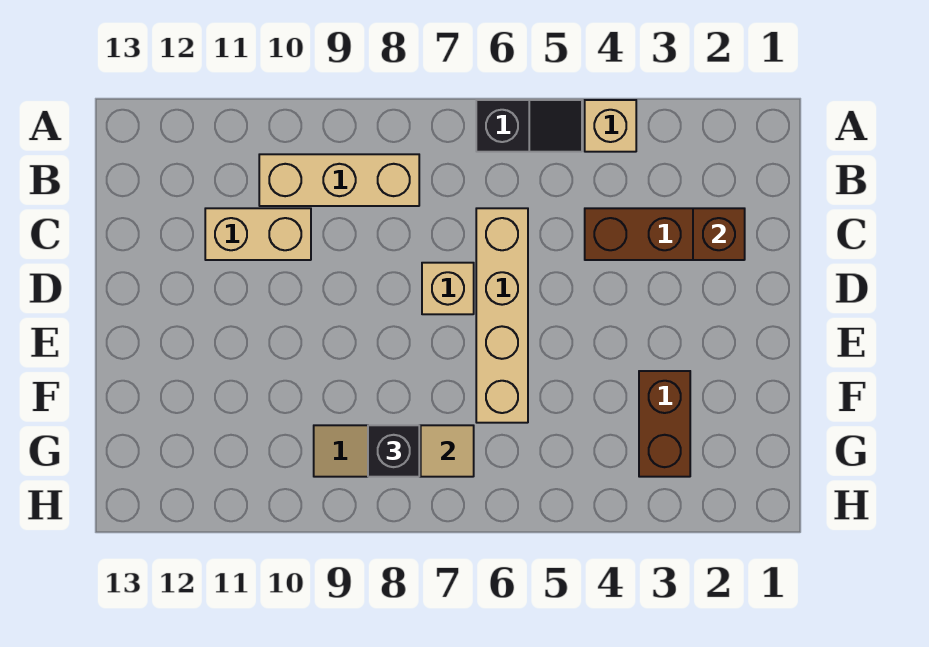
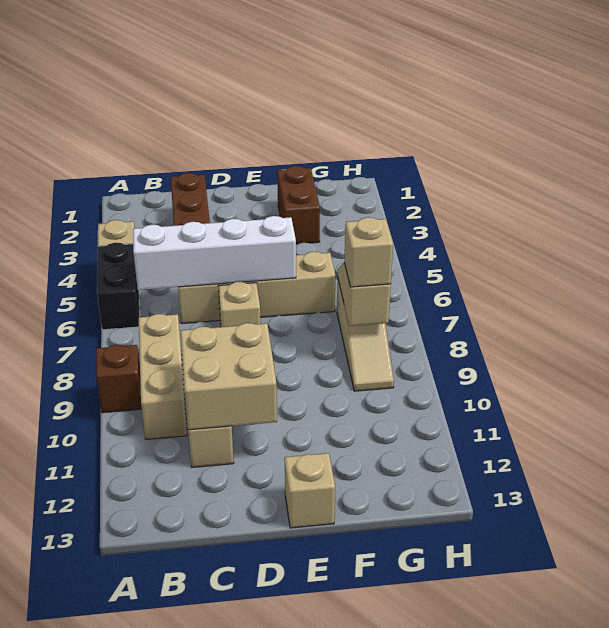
black 1x2 slope [476,100,582,152] -> black 1x2 brick [97,243,140,330]
none -> white 1x4 brick [133,216,296,290]
brown 1x1 brick [693,208,745,260] -> brown 1x1 brick moved to [96,345,142,413]
none -> tan 2x2 brick [181,323,277,430]
none -> tan 1x1 brick [285,453,335,528]
brown 1x2 brick [639,371,690,477] -> brown 1x2 brick turned to [277,166,320,244]
black 1x1 brick [368,425,419,477] -> tan 1x1 brick [344,217,393,287]

